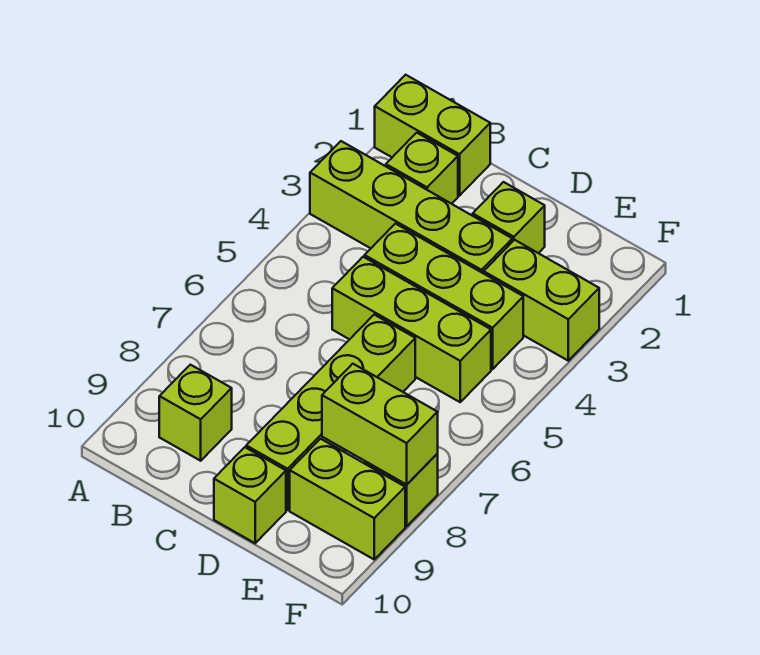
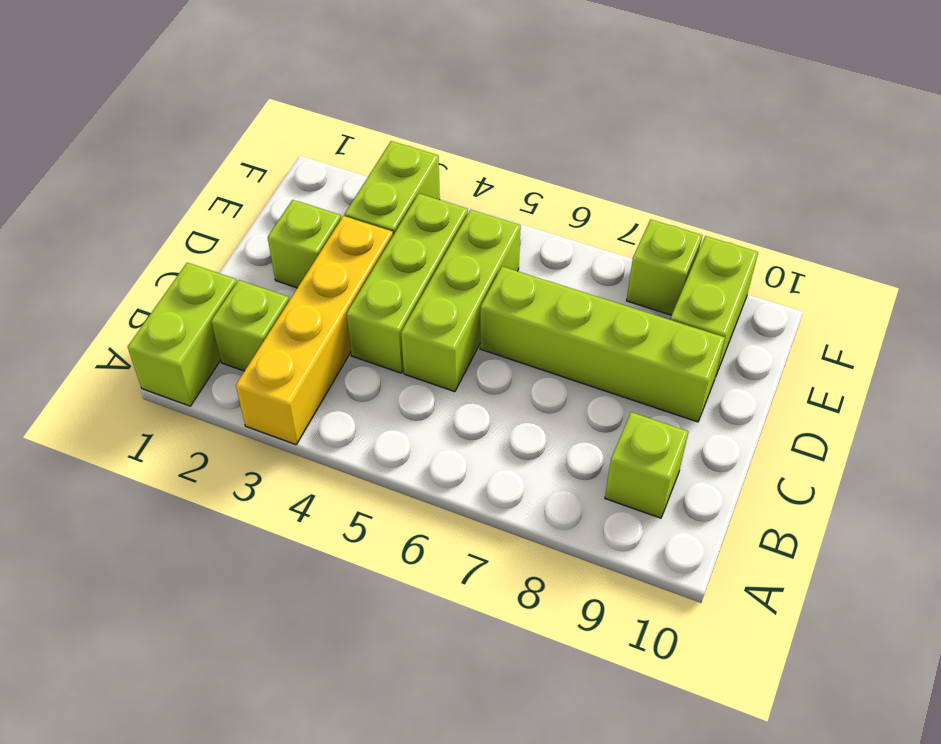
lime 1x4 brick [310,141,512,273] -> yellow 1x4 brick [236,216,393,445]
lime 1x1 brick [214,447,286,543] -> none
lime 1x2 brick [322,364,438,484] -> none

